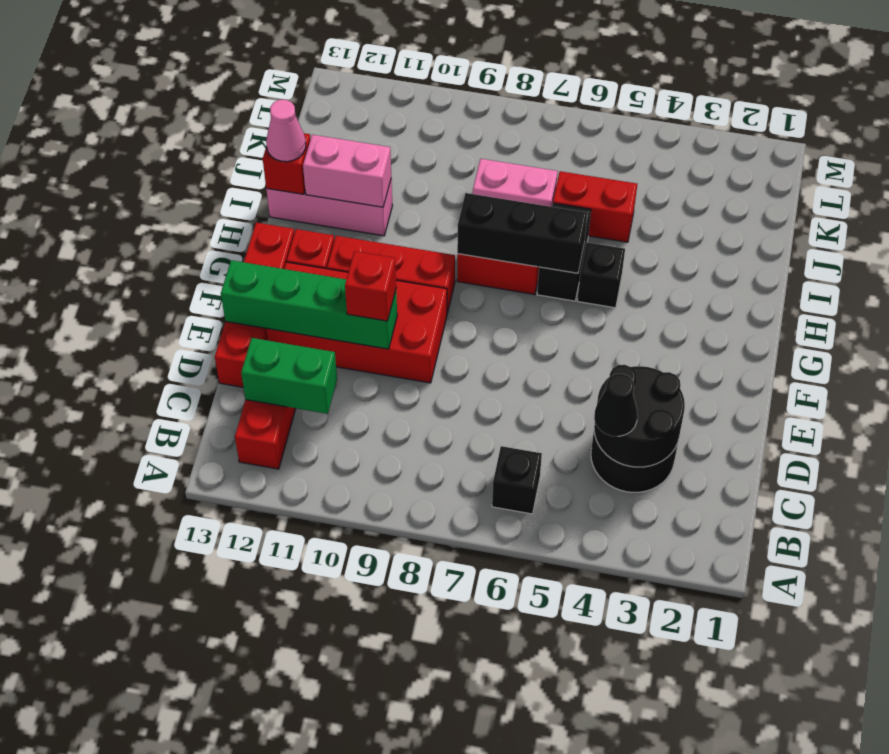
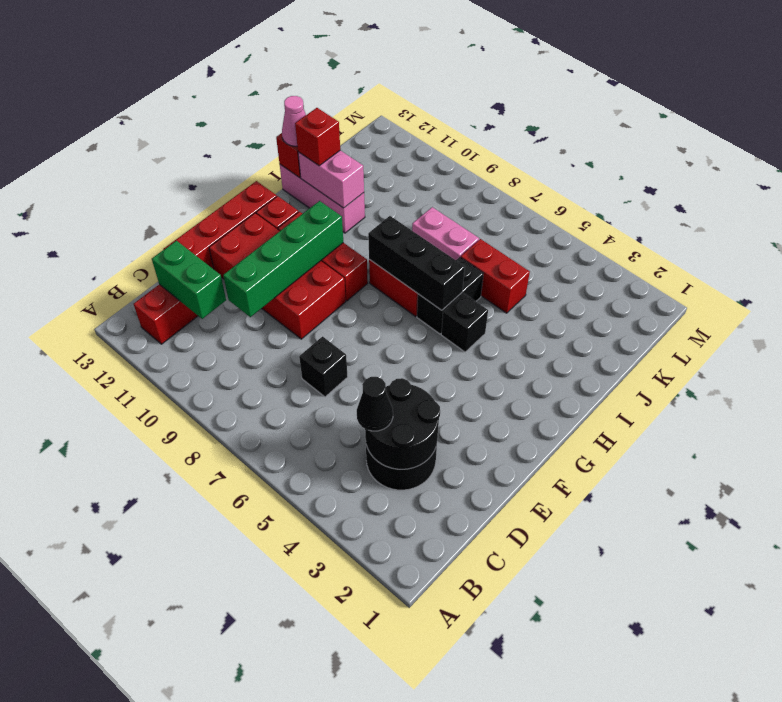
black 1x1 brick [492,446,542,514] -> black 1x1 brick moved to [299,337,348,397]
green 1x4 brick [221,260,397,349] -> green 1x4 brick turned to [223,201,343,317]
red 1x1 brick [345,251,396,321] -> red 1x1 brick moved to [295,108,340,166]

